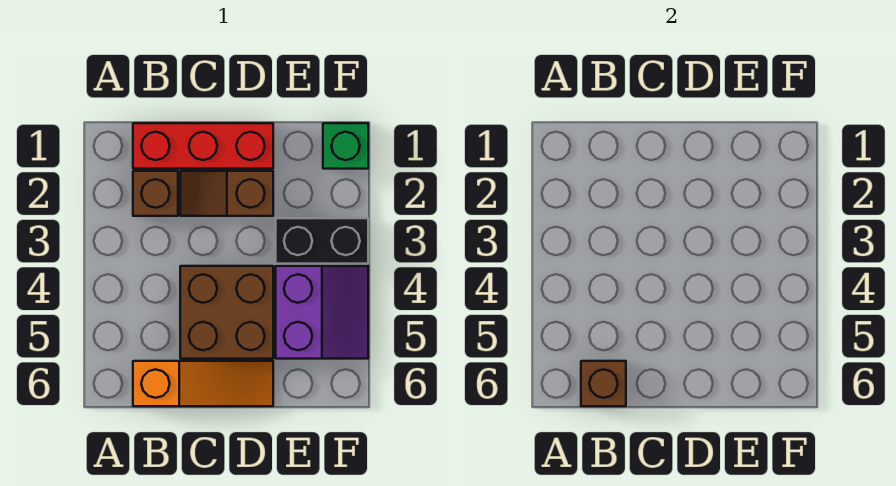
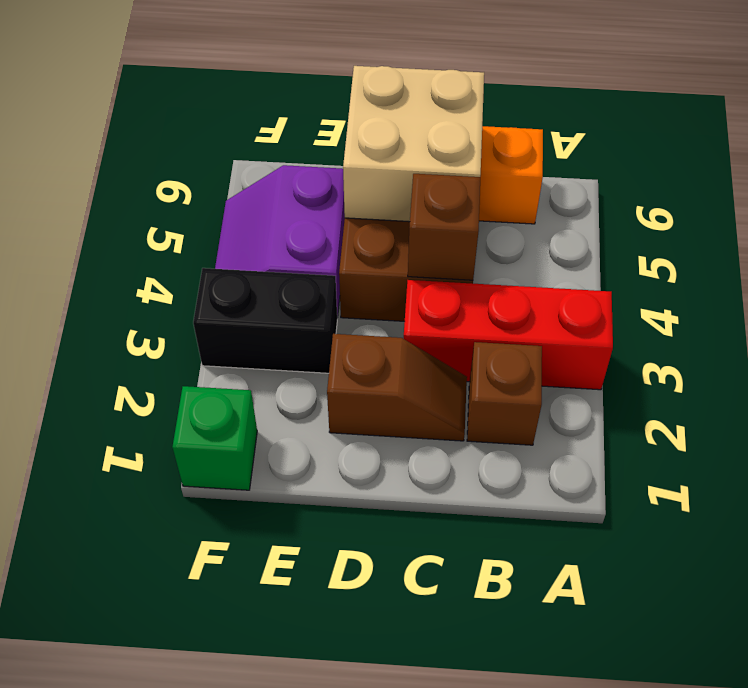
red 1x3 brick [133,123,273,169] -> red 1x3 brick moved to [404,280,613,390]
brown 1x1 brick [581,361,626,406] -> brown 1x1 brick moved to [408,174,480,280]
none -> tan 2x2 brick [343,66,484,222]

